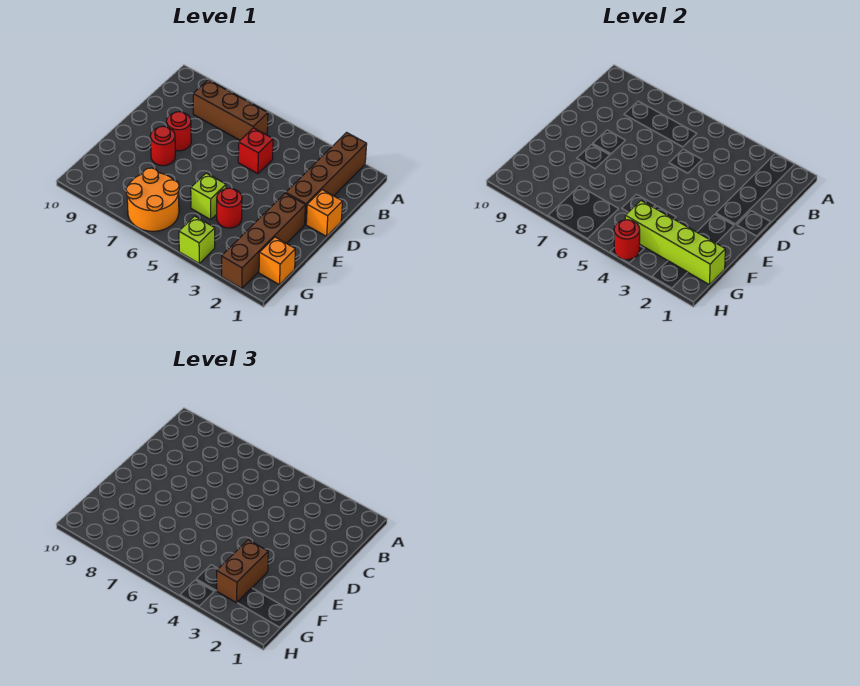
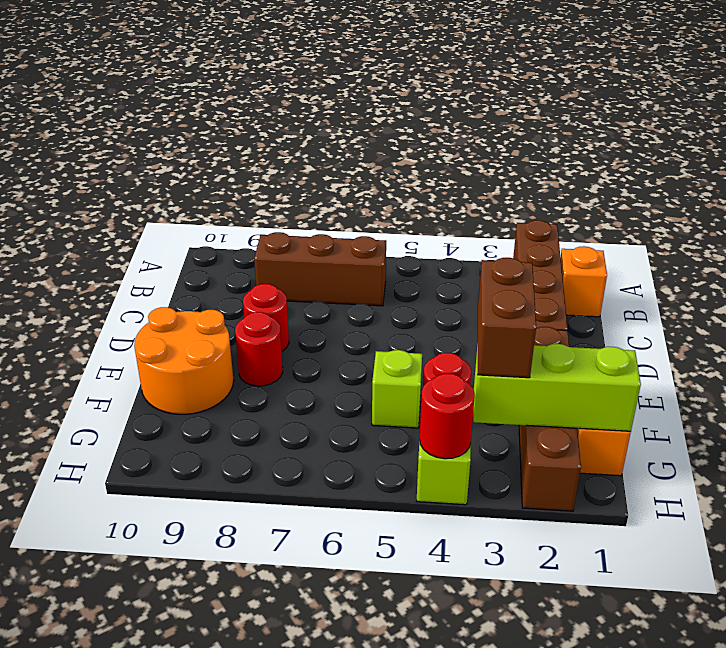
red 1x1 brick [238,128,273,174] -> none
orange 1x1 brick [306,190,343,236] -> orange 1x1 brick moved to [561,246,607,317]
lime 1x4 brick [625,201,725,285] -> lime 1x3 brick [473,344,641,431]
orange 2x2 round brick [126,168,179,231] -> orange 2x2 round brick moved to [134,307,234,414]

